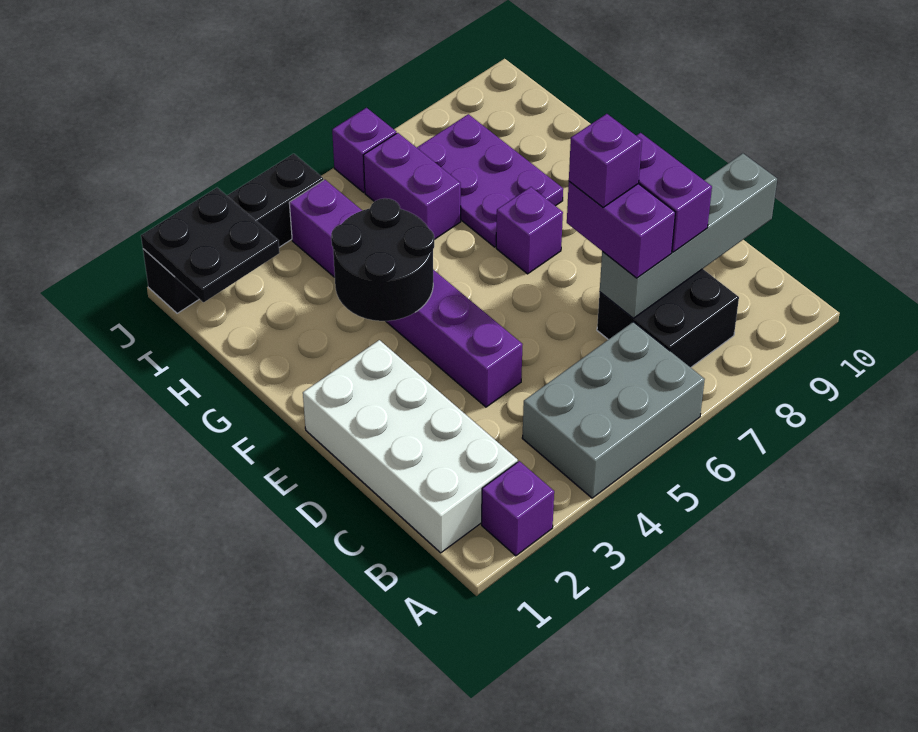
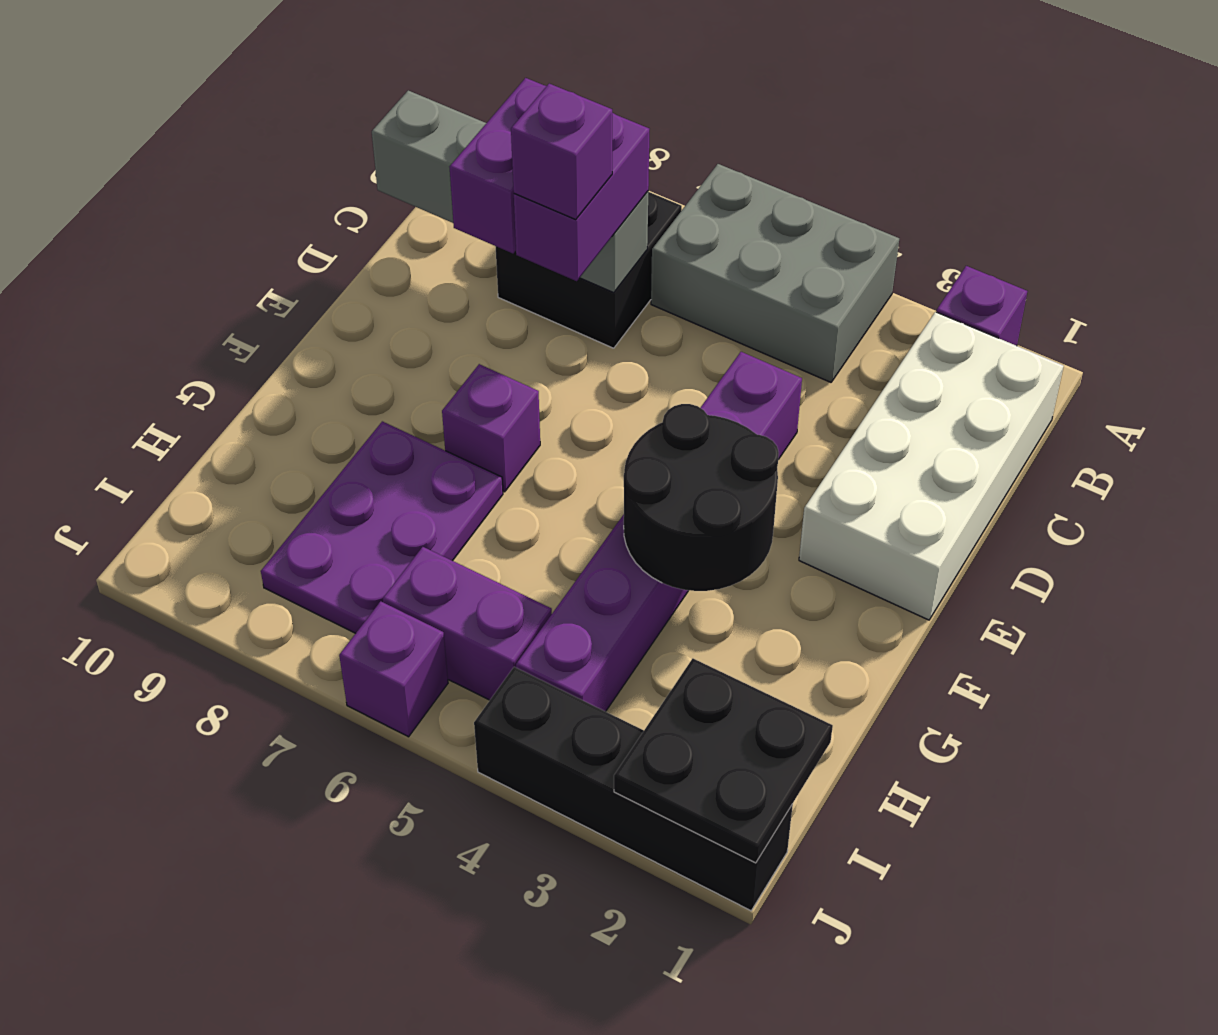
purple 1x2 brick [363,133,461,240] -> purple 1x2 brick turned to [383,547,552,700]

